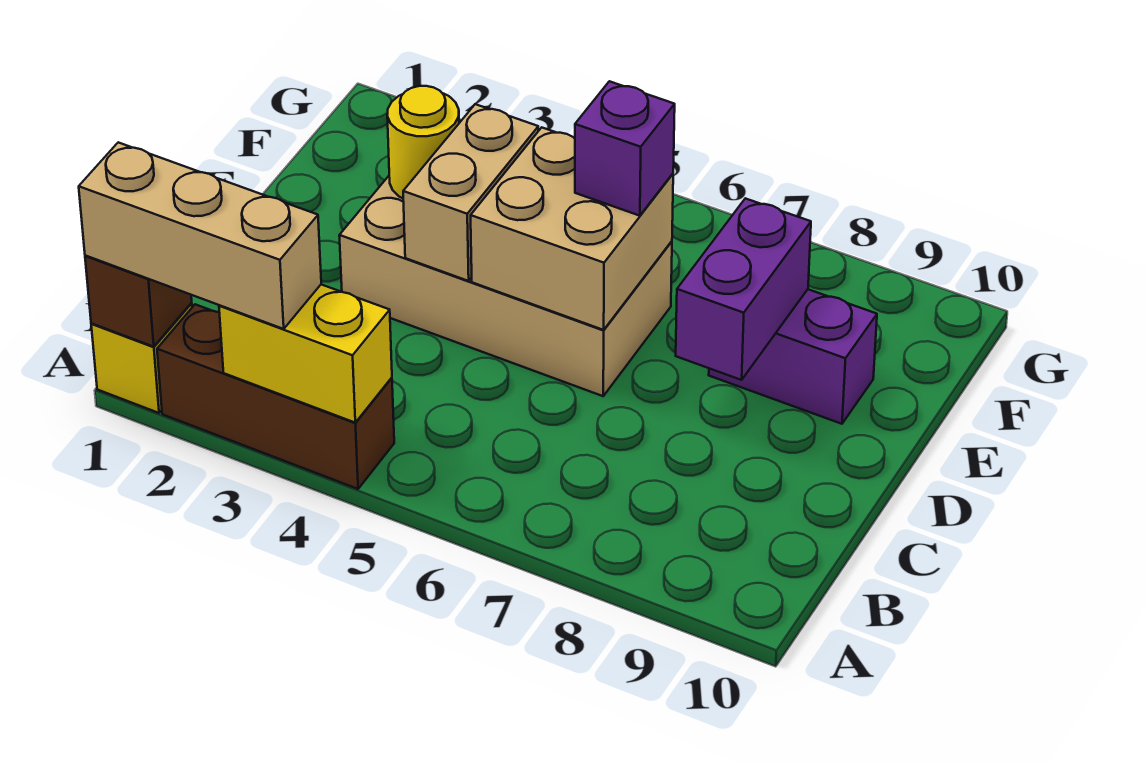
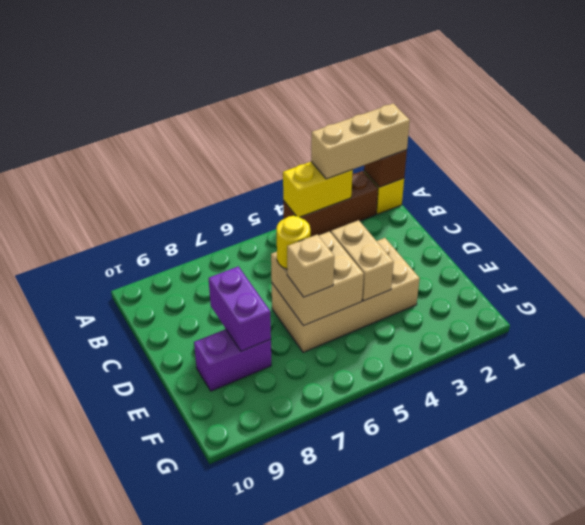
yellow 1x1 round brick [387,86,459,198] -> yellow 1x1 round brick moved to [277,216,310,269]
purple 1x1 brick [575,81,675,216] -> tan 1x1 brick [287,235,334,297]

